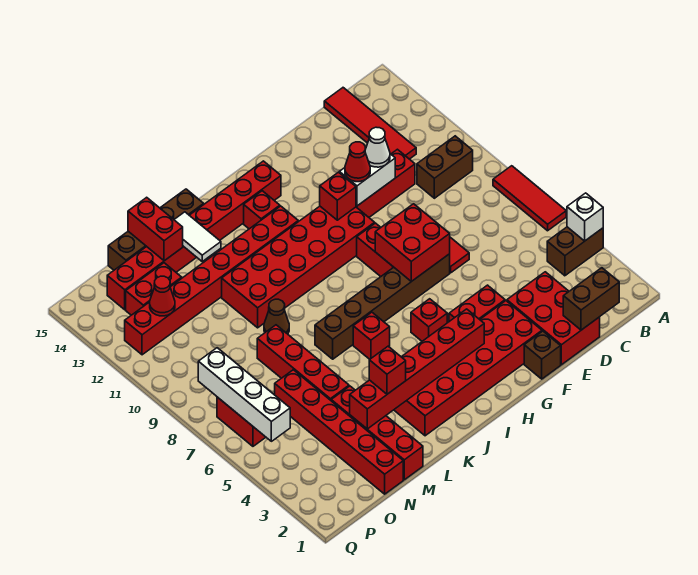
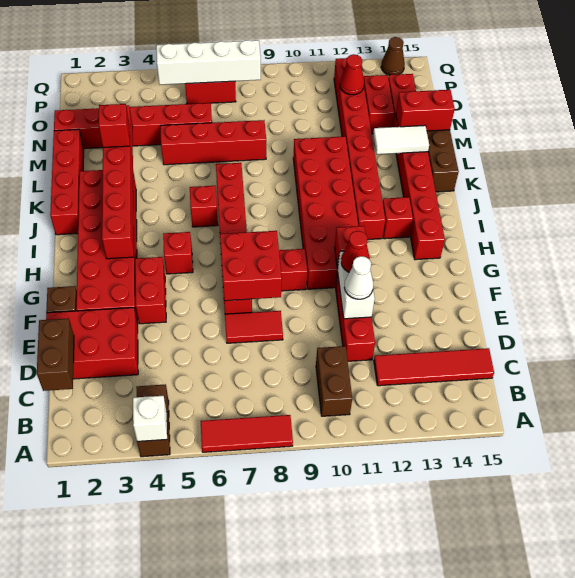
brown 1x6 brick [315,254,450,359] -> red 1x6 brick [216,163,252,314]
brown 1x1 cone [264,299,289,334] -> brown 1x1 cone moved to [381,37,405,75]
red 1x4 brick [331,386,423,480] -> red 1x4 brick turned to [50,129,84,235]

